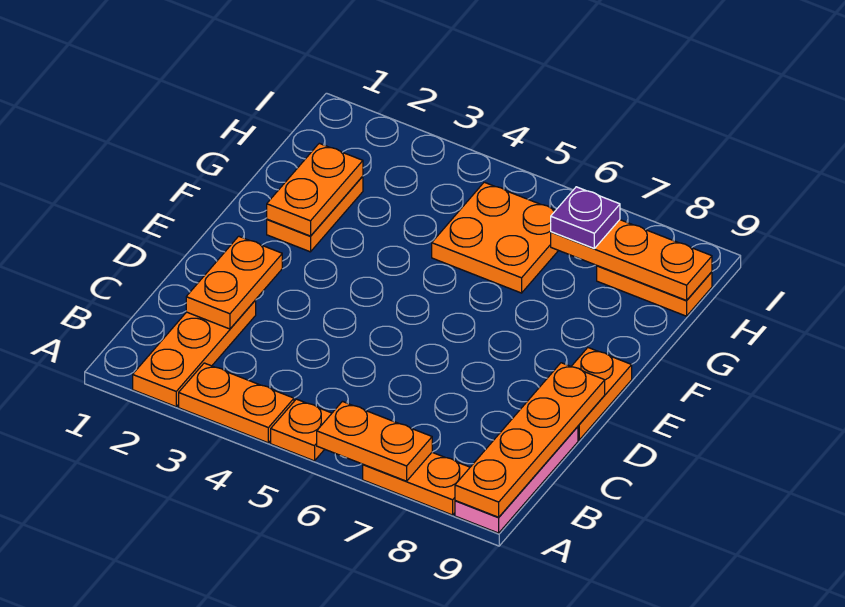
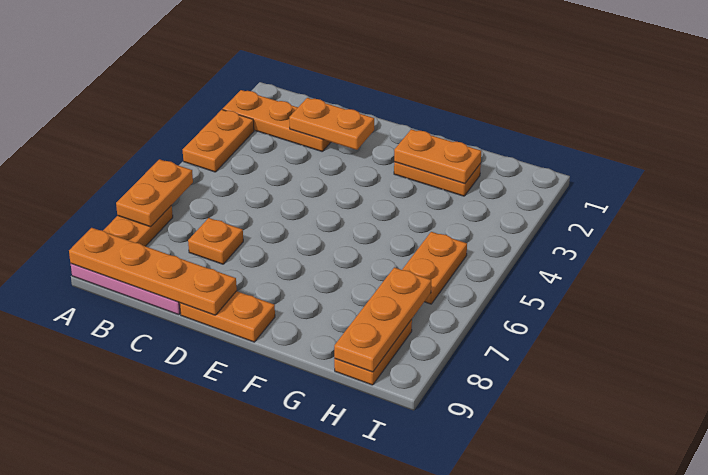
orange 1x1 plate [271,399,332,461] -> orange 1x1 plate moved to [188,218,243,264]
orange 2x2 plate [432,182,558,293] -> orange 1x2 plate [402,232,467,304]
purple 1x1 plate [551,187,620,248] -> none

